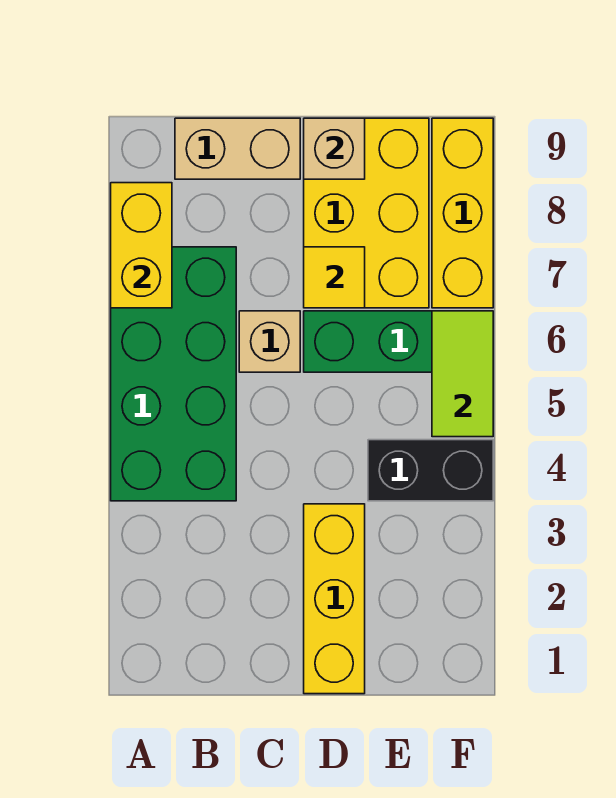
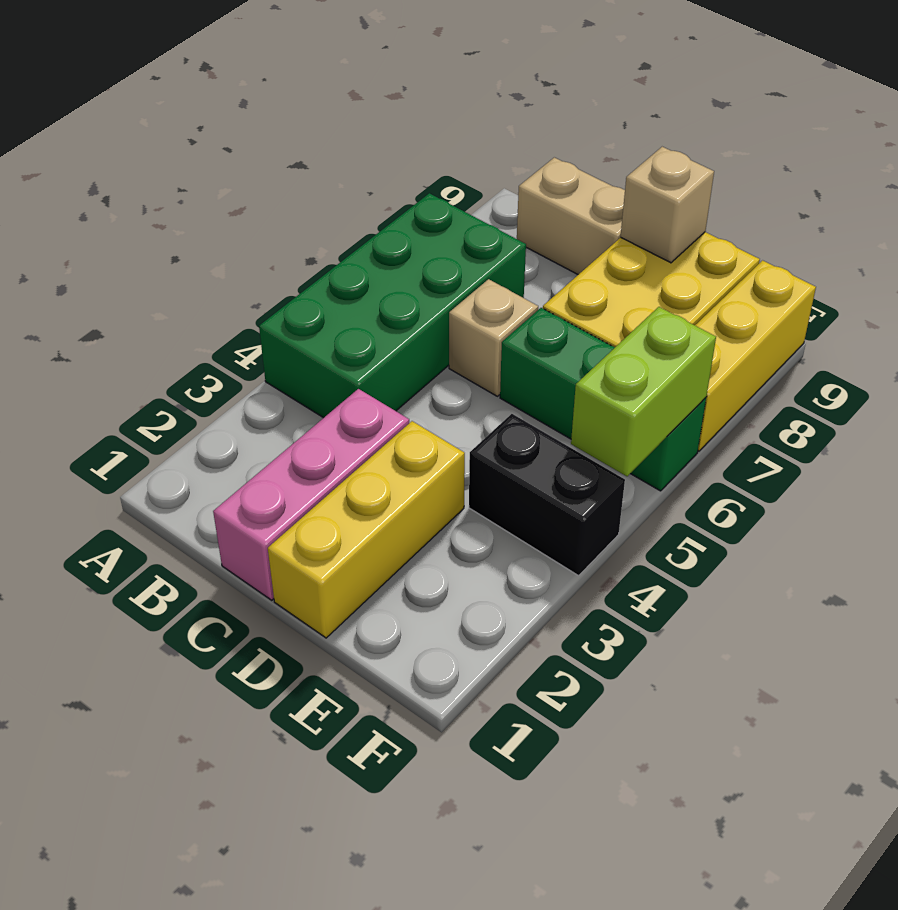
yellow 1x2 brick [111,183,172,308] -> none
none -> pink 1x3 brick [213,389,409,600]
yellow 1x1 tile [304,247,365,308] -> none
lime 1x2 tile [432,311,493,437] -> lime 1x2 brick [571,307,716,476]

